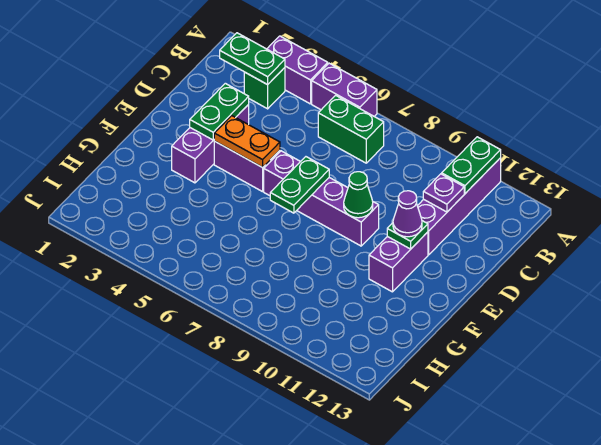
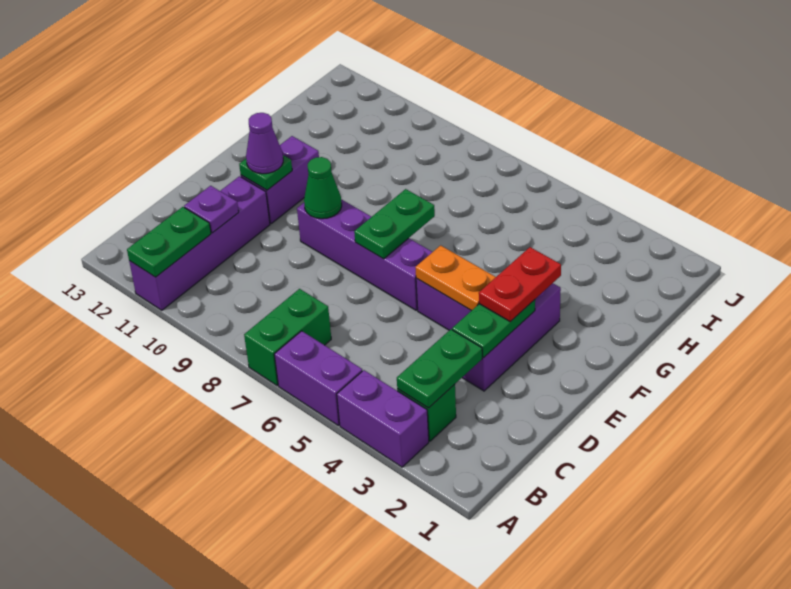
green 1x2 plate [220,33,285,85] -> green 1x2 plate turned to [397,329,482,408]
green 1x2 brick [318,95,384,163] -> green 1x2 brick turned to [244,289,331,386]
none -> red 1x2 plate [479,247,561,322]

